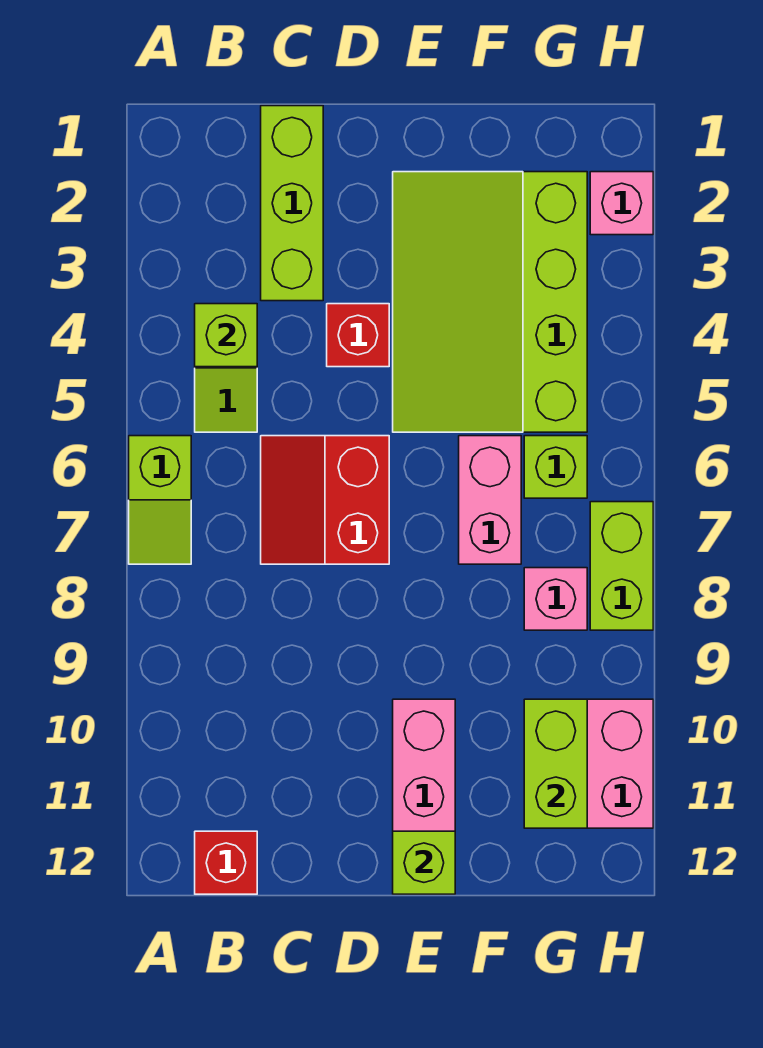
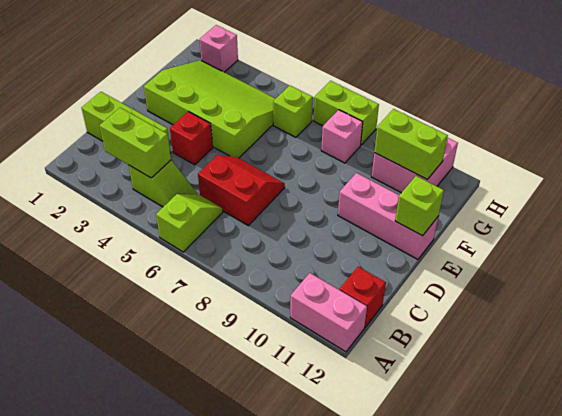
lime 1x2 slope [129,436,191,564] -> lime 1x2 slope turned to [156,194,223,252]
lime 1x1 brick [195,304,257,367] -> lime 1x2 brick [100,108,171,178]
red 2x2 slope [261,436,389,564] -> red 2x2 slope turned to [198,155,285,226]
lime 3x4 slope [393,172,587,432] -> lime 3x4 slope turned to [144,60,276,158]
pink 1x2 brick [459,436,521,564] -> pink 1x2 brick moved to [290,273,367,352]

